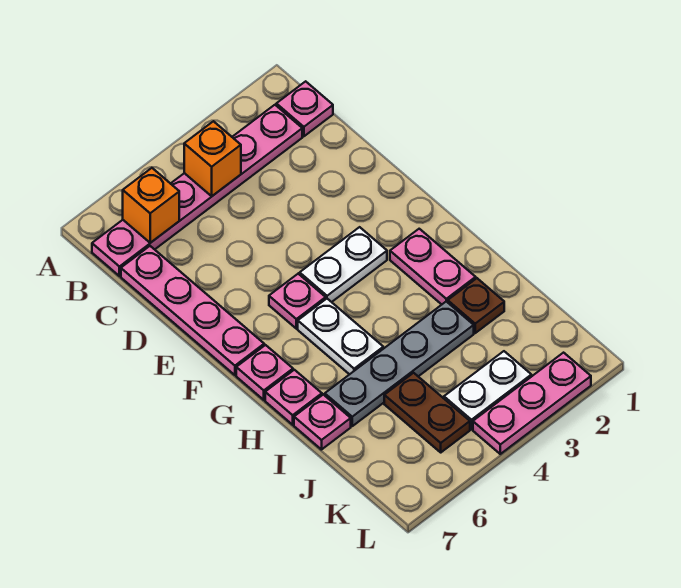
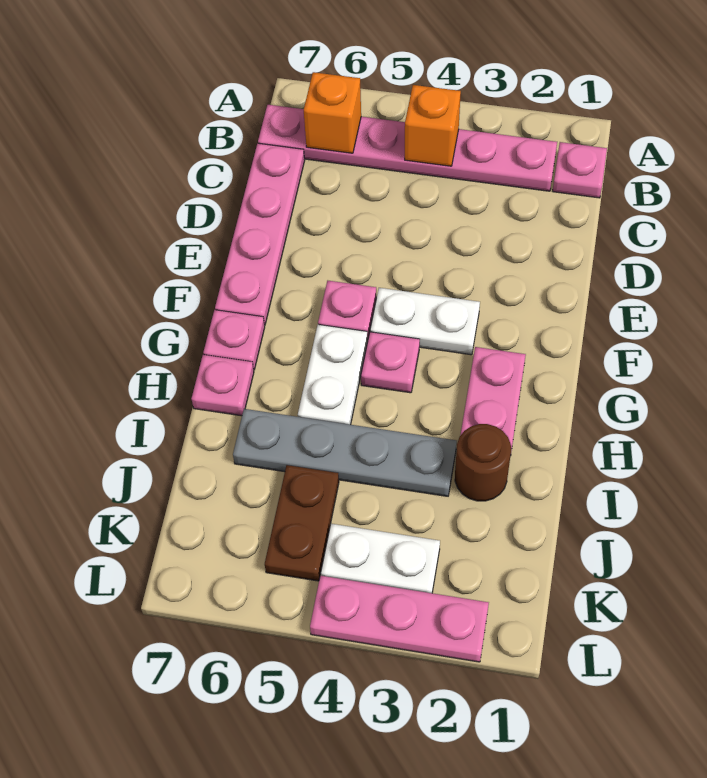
brown 1x1 plate [448,278,504,333] -> brown 1x1 round brick [455,424,511,501]
pink 1x1 plate [294,395,351,450] -> pink 1x1 plate moved to [361,332,420,393]

